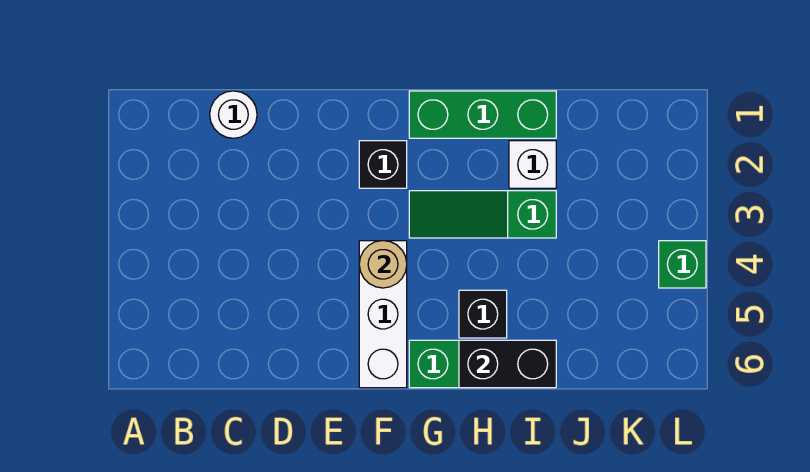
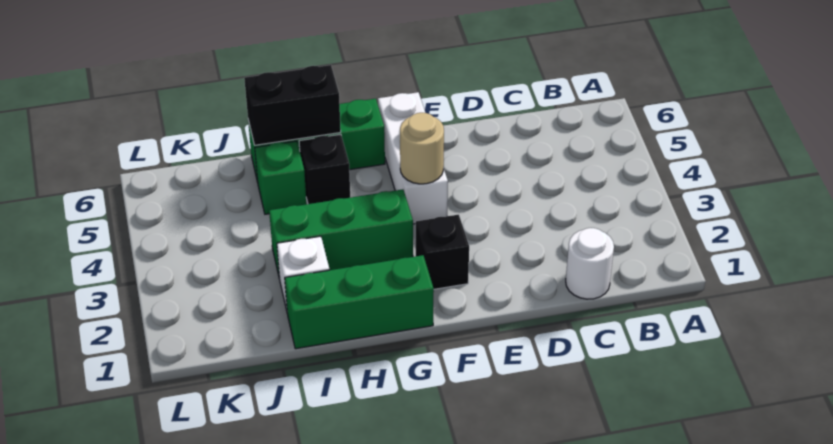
green 1x3 slope [409,191,556,238] -> green 1x3 brick [269,189,413,279]
green 1x1 brick [659,241,706,288] -> green 1x1 brick moved to [255,141,306,214]

